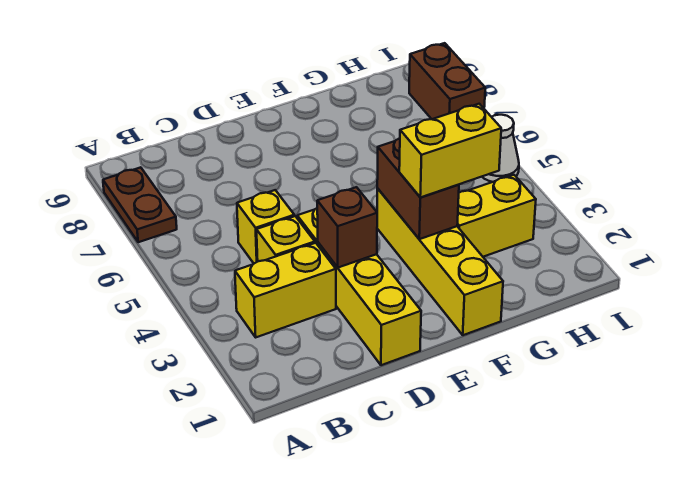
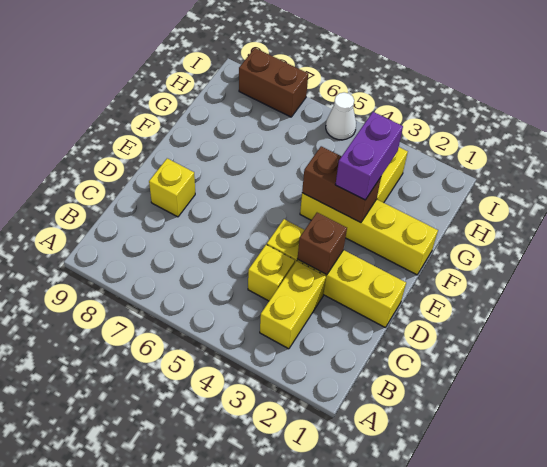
brown 1x2 plate [103,167,177,242] -> none
yellow 1x1 brick [237,190,294,263] -> yellow 1x1 brick moved to [149,158,195,217]
yellow 1x2 brick [399,104,501,197] -> purple 1x2 brick [335,112,403,200]

